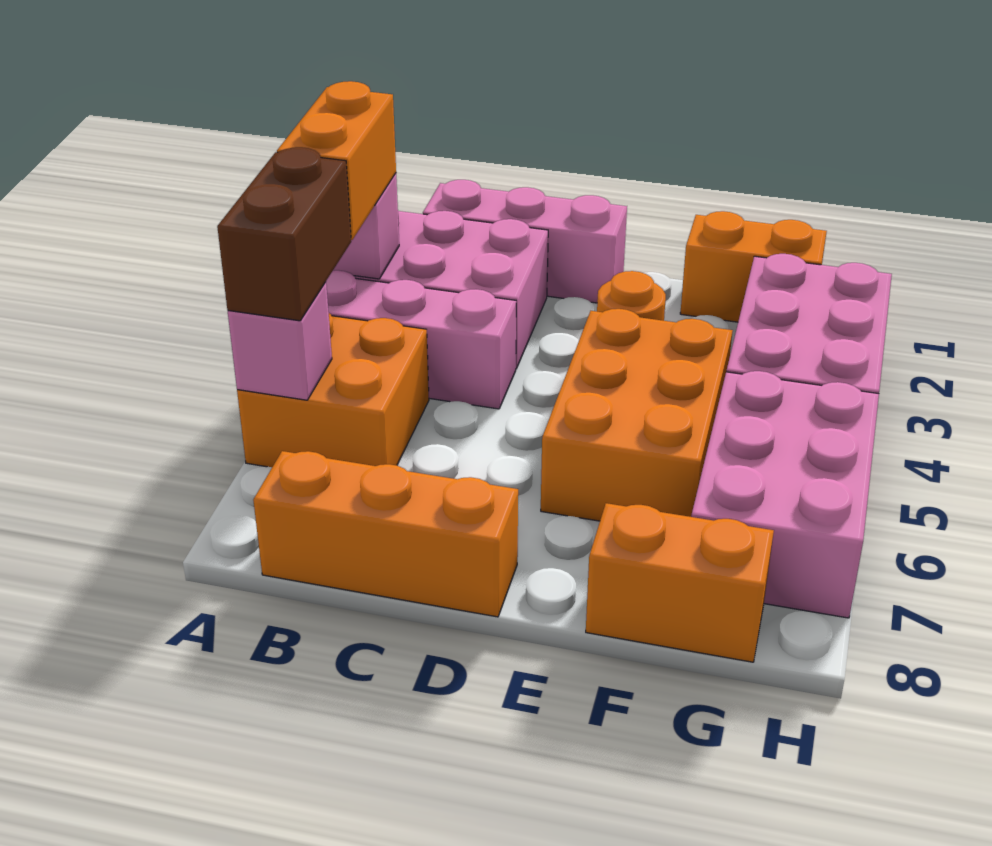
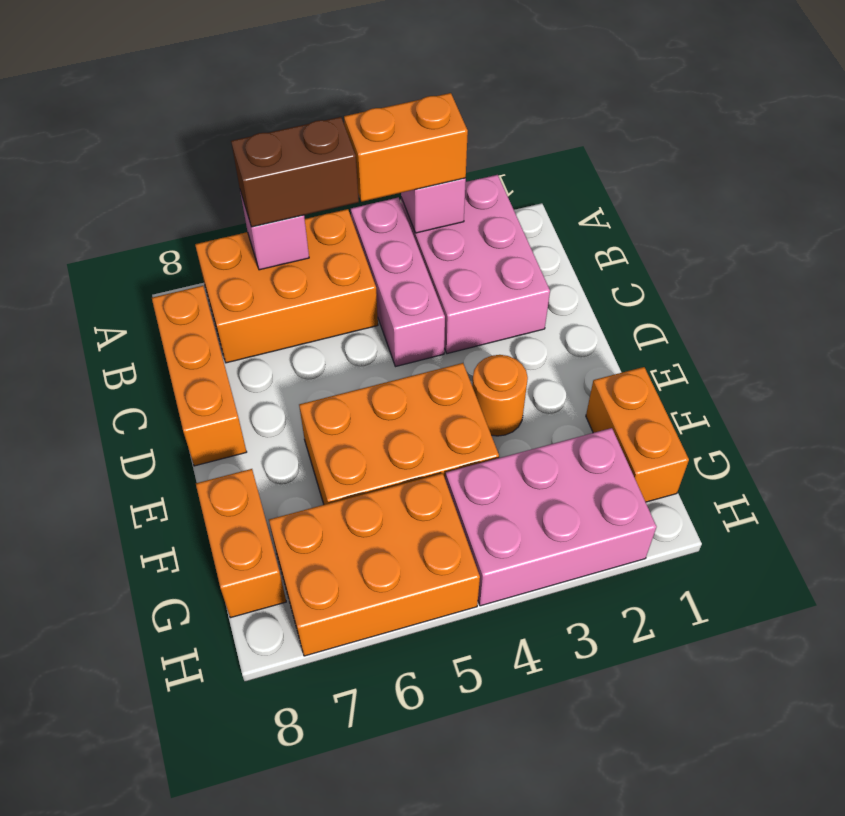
orange 2x2 brick [237,313,429,467] -> orange 2x3 brick [195,209,378,363]
pink 1x3 brick [423,180,627,303] -> none
pink 2x3 brick [691,371,879,618] -> orange 2x3 brick [269,473,480,656]

